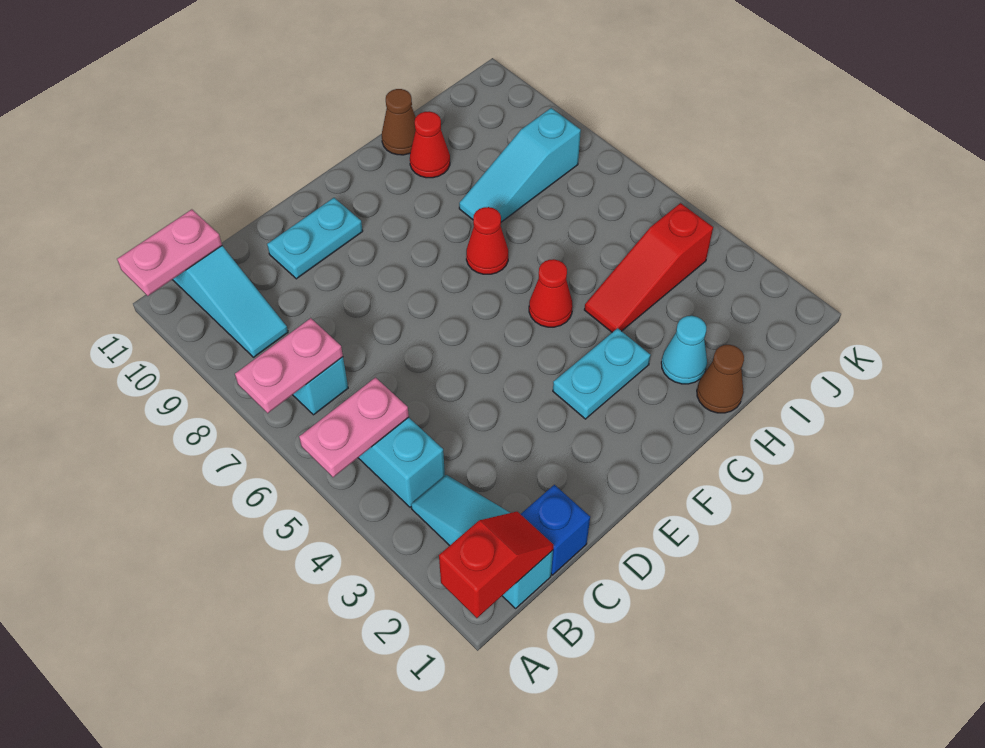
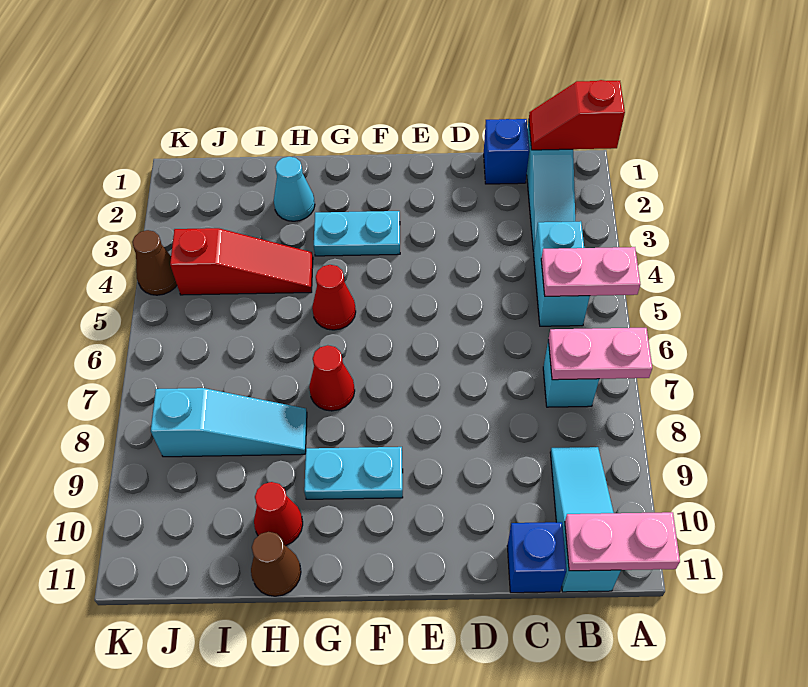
none -> blue 1x1 brick [507,522,566,593]
cyan 1x2 plate [267,198,363,279] -> cyan 1x2 plate moved to [304,447,403,499]
brown 1x1 cone [697,345,744,413] -> brown 1x1 cone moved to [132,230,177,295]

